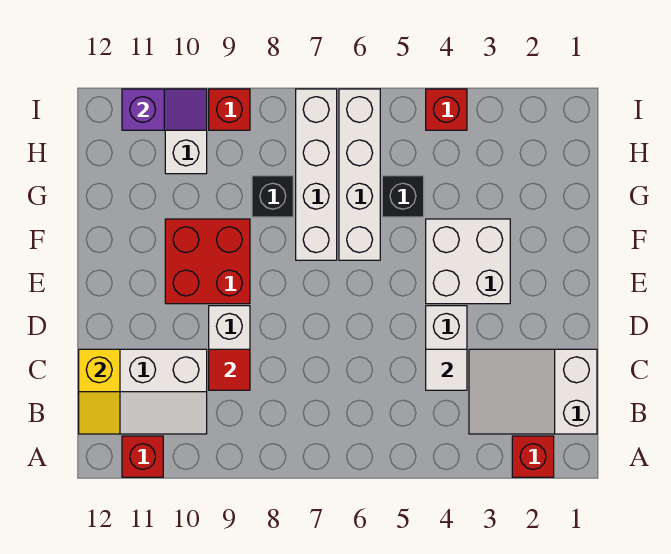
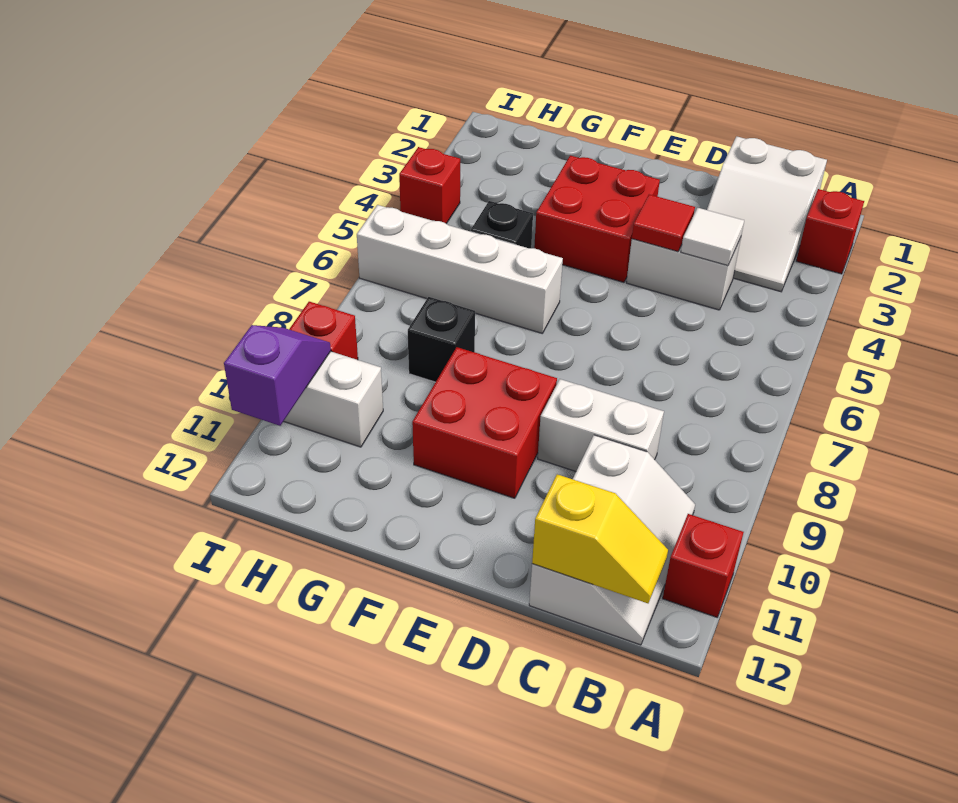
red 1x1 tile [209,349,250,390] -> red 1x1 tile moved to [632,194,695,252]
white 2x2 brick [426,219,510,304] -> red 2x2 brick [534,156,660,282]
white 1x4 brick [296,89,337,260] -> none

